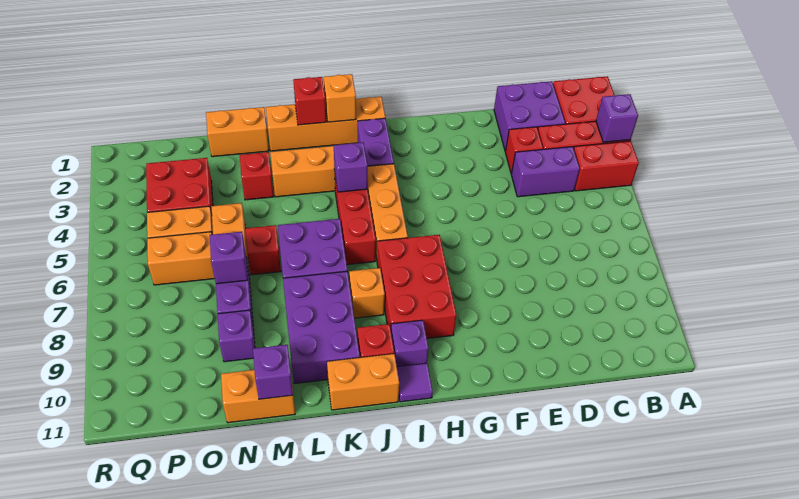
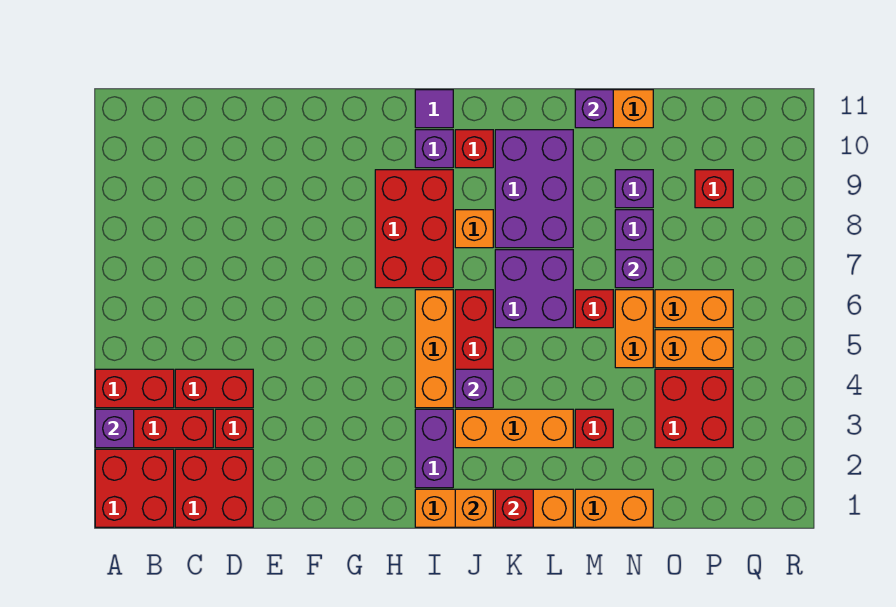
purple 2x2 brick [494,81,565,151] -> red 2x2 brick [175,449,253,527]
purple 1x2 brick [511,147,580,197] -> red 1x2 brick [175,369,253,408]
orange 1x2 brick [327,354,399,410] -> none
none -> red 1x1 brick [695,170,733,208]

